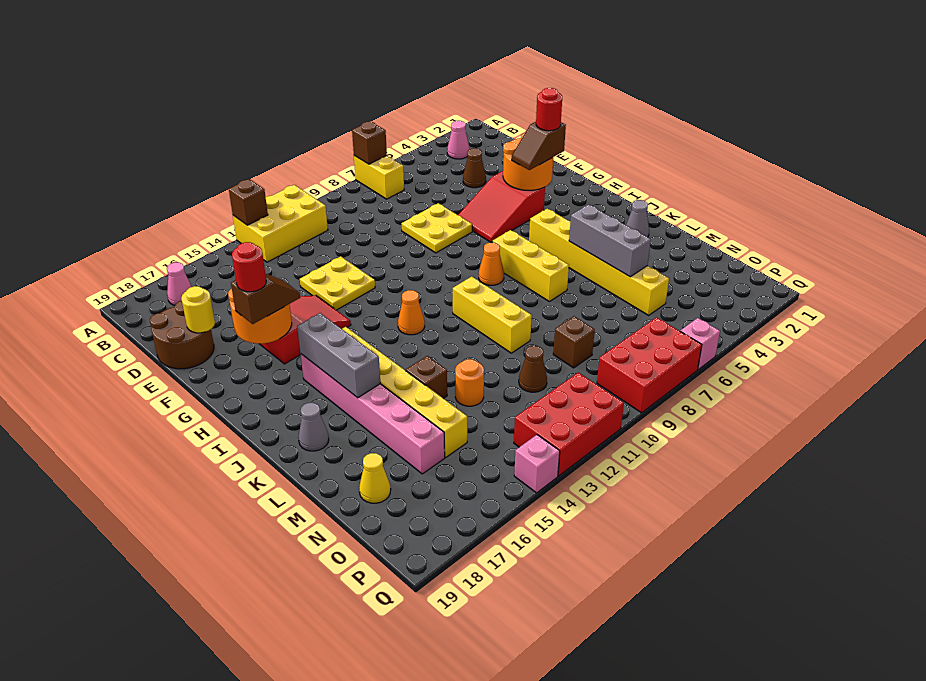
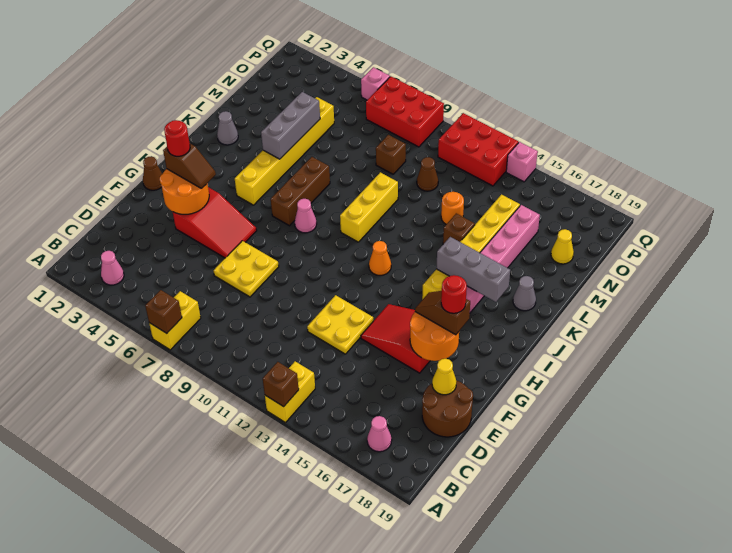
yellow 2x3 brick [233,185,328,262] -> yellow 1x2 brick [265,361,315,423]
brown 1x1 cone [463,148,486,188] -> brown 1x1 cone moved to [143,157,162,190]
yellow 1x1 round brick [181,286,215,333] -> yellow 1x1 cone [432,359,456,395]
yellow 1x3 brick [493,230,569,302] -> brown 1x3 brick [271,157,330,226]
orange 1x1 cone [479,243,504,285] -> pink 1x1 cone [295,199,317,233]
grey 1x3 brick [297,313,380,398] -> grey 1x3 brick turned to [436,237,510,302]

